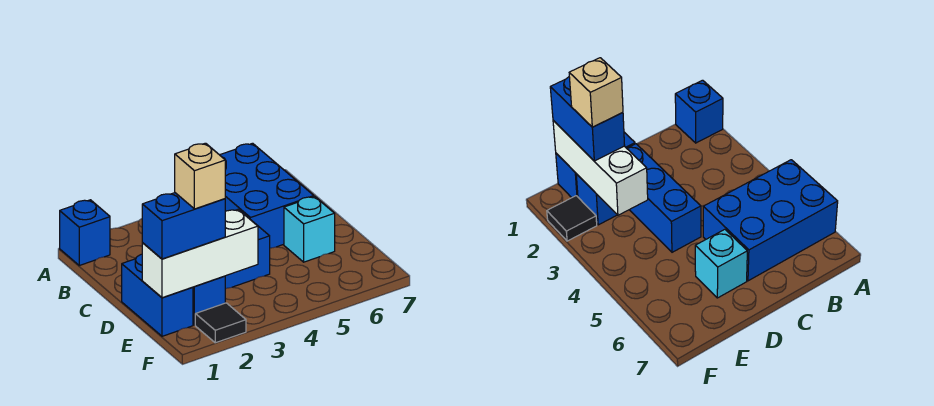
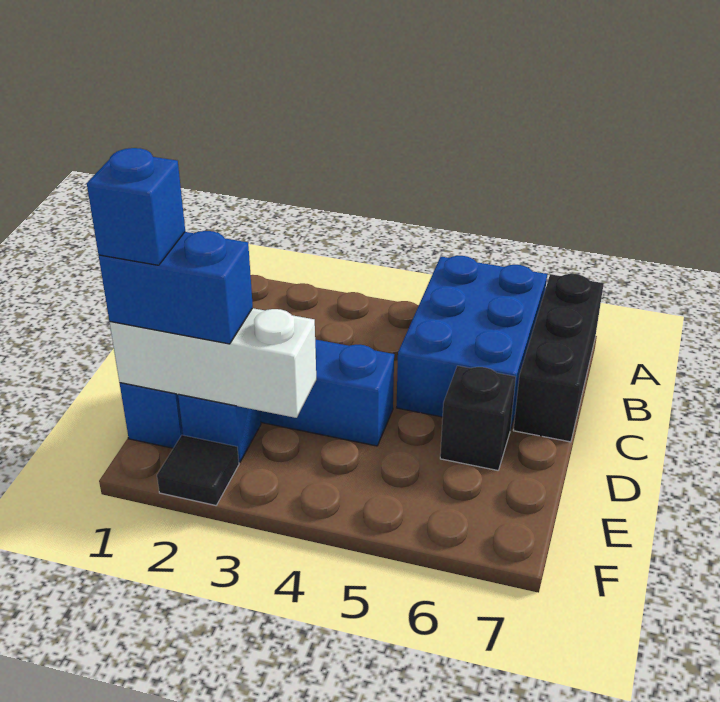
blue 1x1 brick [60,200,110,265] -> blue 1x1 brick moved to [87,148,185,265]
none -> black 1x3 brick [513,274,604,442]
cyan 1x1 brick [284,197,335,262] -> black 1x1 brick [440,366,516,470]
tan 1x1 brick [175,143,225,209] -> none

